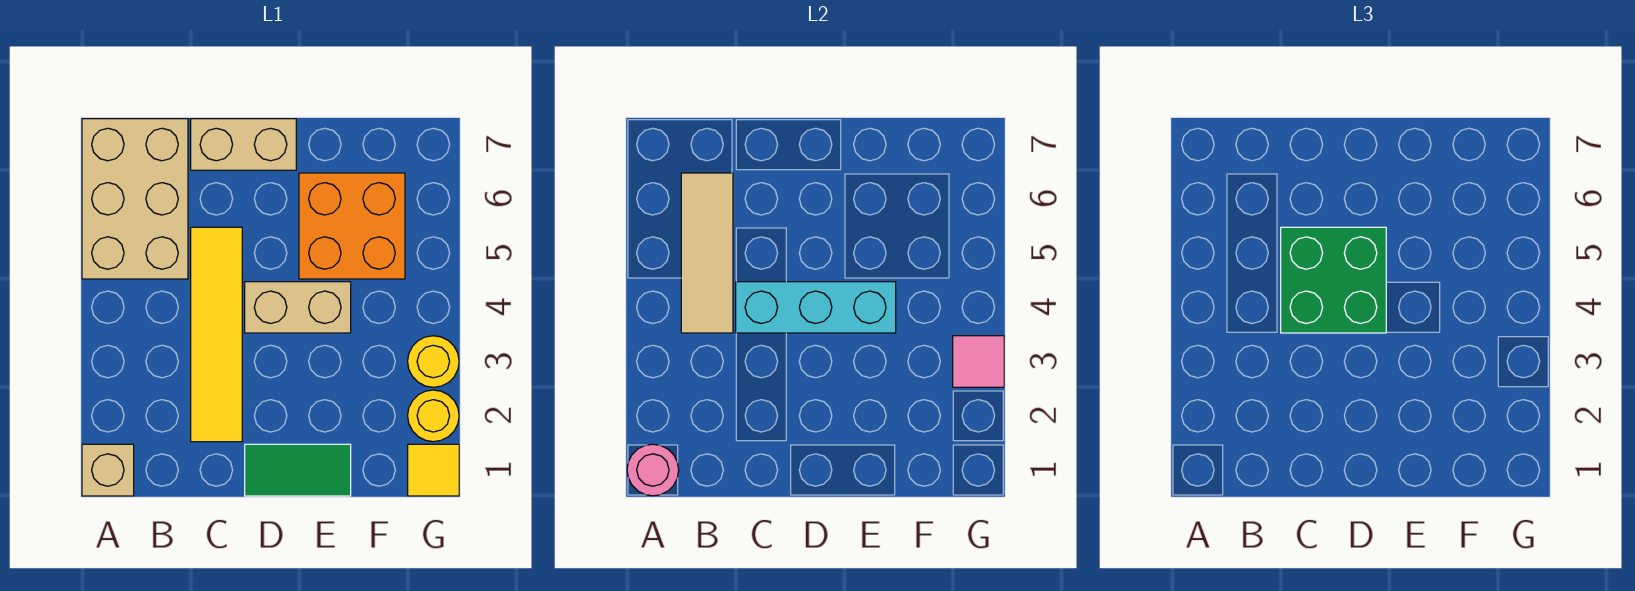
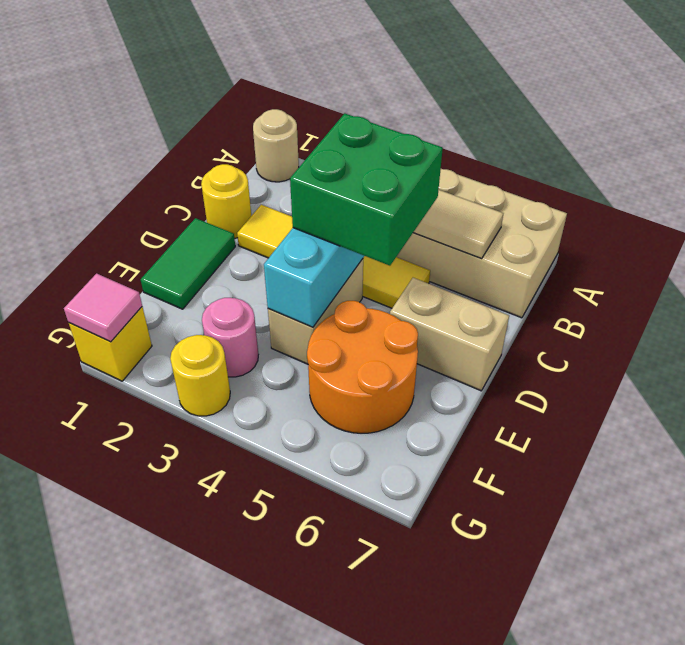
tan 1x1 brick [82,444,134,496] -> tan 1x1 round brick [253,109,299,182]
pink 1x1 round brick [627,444,679,496] -> pink 1x1 round brick moved to [202,298,258,377]
tan 1x2 brick [191,119,296,170] -> tan 1x2 brick turned to [390,278,509,391]
orange 2x2 brick [299,173,405,279] -> orange 2x2 round brick [307,301,418,433]
yellow 1x1 tile [408,444,459,496] -> yellow 1x1 brick [69,307,152,381]
yellow 1x1 round brick [408,390,459,442] -> yellow 1x1 round brick moved to [201,164,251,238]
pink 1x1 tile [953,336,1004,387] -> pink 1x1 tile moved to [64,274,142,342]

